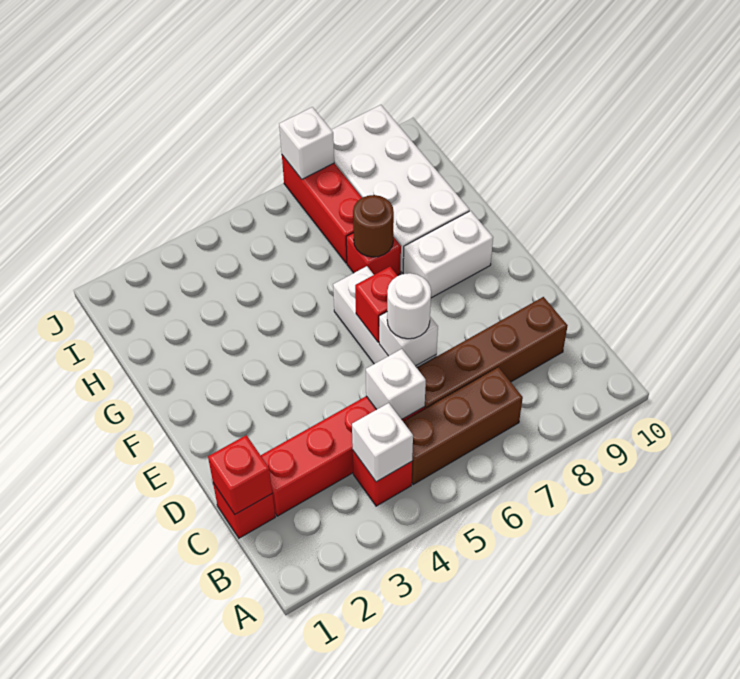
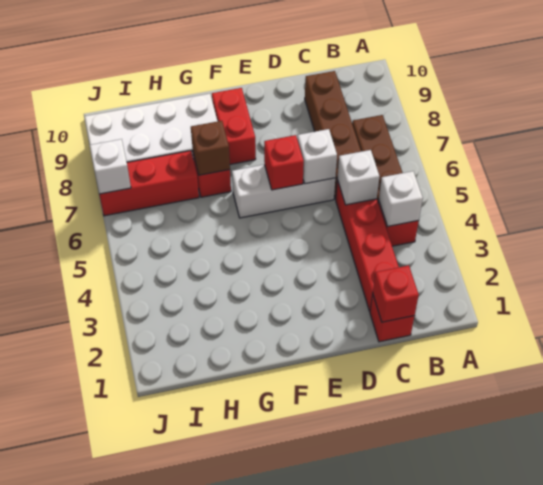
white 1x1 round brick [387,273,431,339] -> none
white 1x2 brick [403,211,493,298] -> red 1x2 brick [212,88,256,164]
brown 1x1 round brick [353,195,394,257] -> brown 1x1 brick [191,121,230,175]

